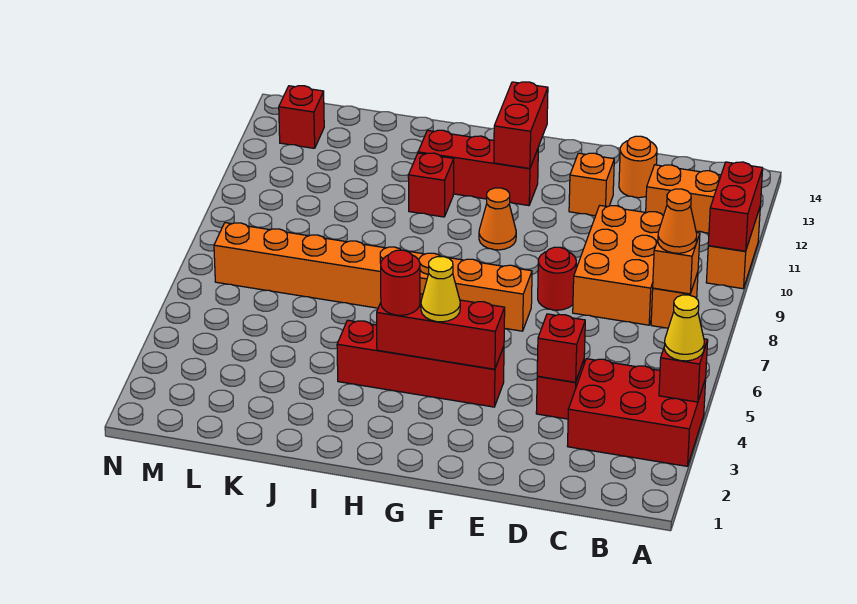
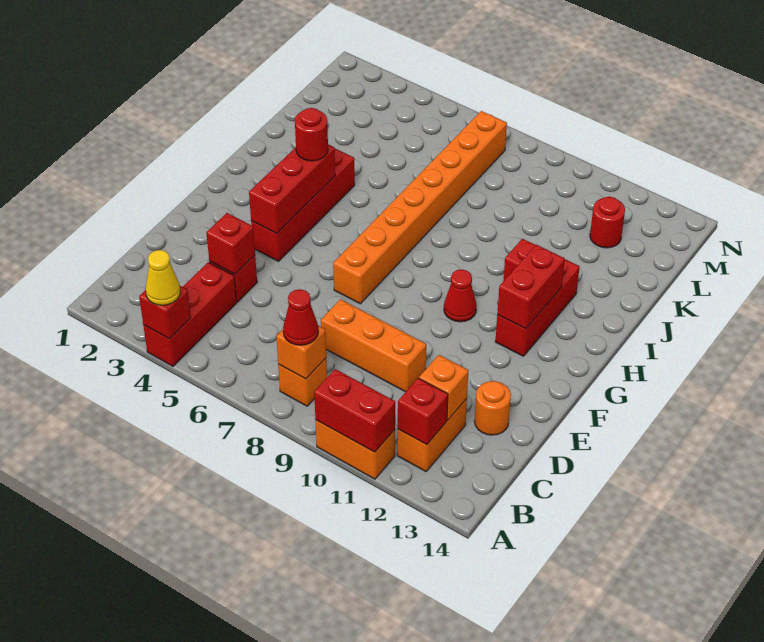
red 2x3 brick [568,359,706,466] -> red 1x3 brick [143,262,237,366]
orange 1x1 cone [658,189,697,253] -> red 1x1 cone [283,289,318,345]
orange 2x3 brick [573,206,664,325] -> orange 1x3 brick [321,299,426,392]
red 1x1 round brick [538,247,576,310] -> red 1x1 round brick moved to [590,197,625,248]
orange 1x1 brick [569,153,614,216] -> orange 1x1 brick moved to [419,355,468,420]
yellow 1x1 cone [421,257,460,322] -> none
orange 1x1 cone [479,188,516,250] -> red 1x1 cone [444,269,477,322]
red 1x2 brick [494,82,548,169] -> red 1x2 brick turned to [497,245,565,329]
red 1x1 brick [279,86,324,148] -> red 1x1 brick moved to [398,378,448,445]

